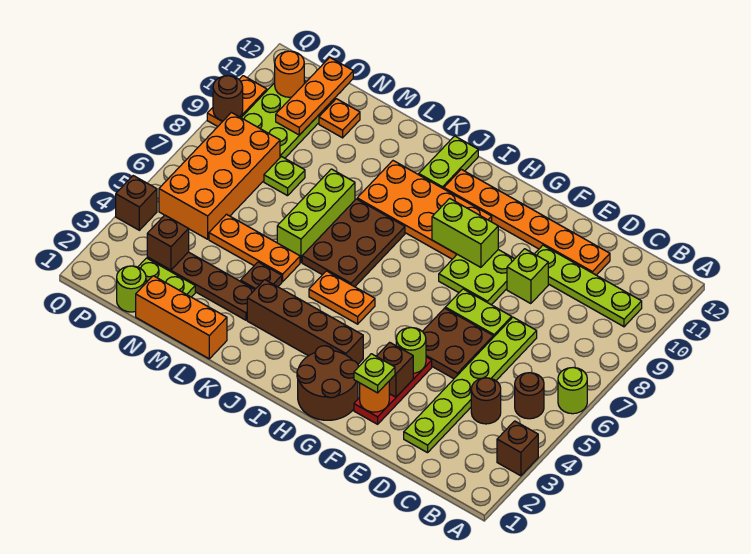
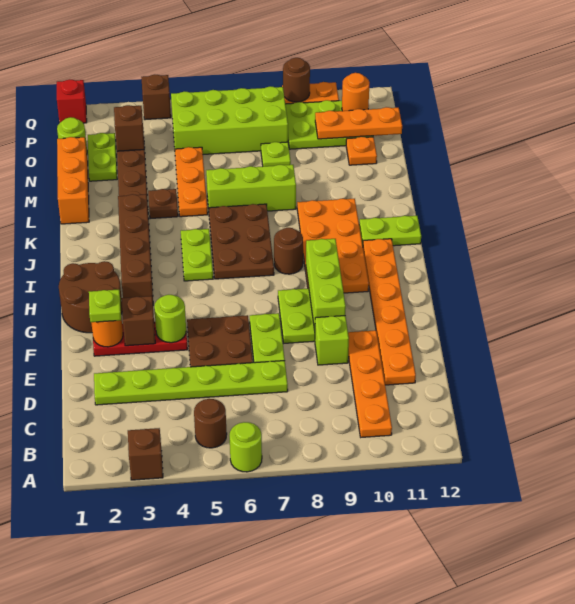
lime 1x4 plate [535,245,642,327] -> orange 1x4 plate [348,330,392,437]
brown 1x1 round brick [471,378,501,424] -> brown 1x1 round brick moved to [274,228,303,274]
lime 1x2 brick [432,198,498,267] -> lime 1x3 brick [306,239,346,330]
orange 1x2 plate [309,271,375,324] -> lime 1x2 plate [181,229,213,281]
brown 2x3 plate [302,199,405,287] -> brown 2x3 plate turned to [209,204,274,279]
orange 2x4 brick [159,113,280,239] -> lime 2x4 brick [171,86,288,154]
none -> red 1x1 brick [57,79,87,123]

